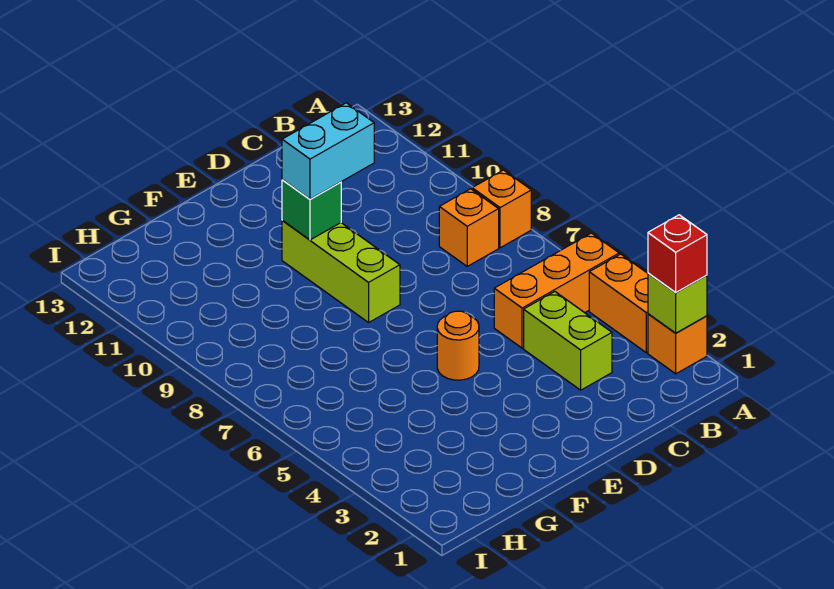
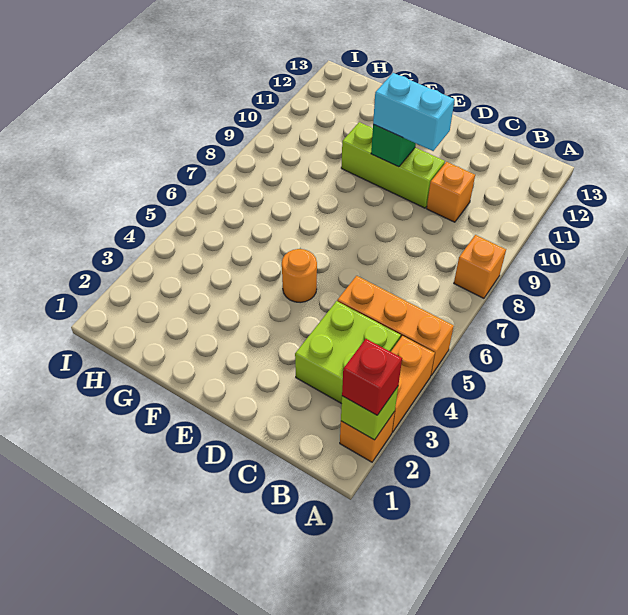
orange 1x1 brick [439,189,499,266] -> orange 1x1 brick moved to [427,162,475,222]
lime 1x2 brick [524,292,612,390] -> lime 2x2 brick [295,301,401,404]
lime 1x3 brick [282,221,400,322] -> lime 1x3 brick turned to [341,122,445,208]

